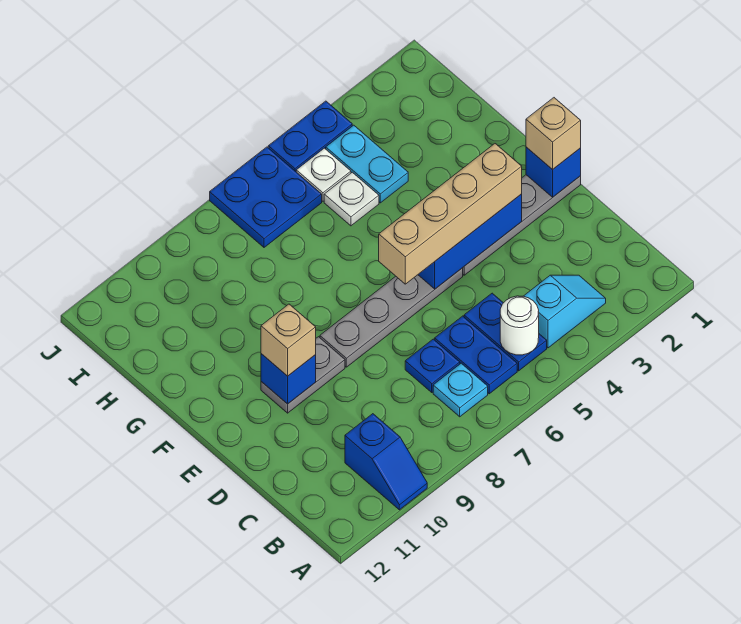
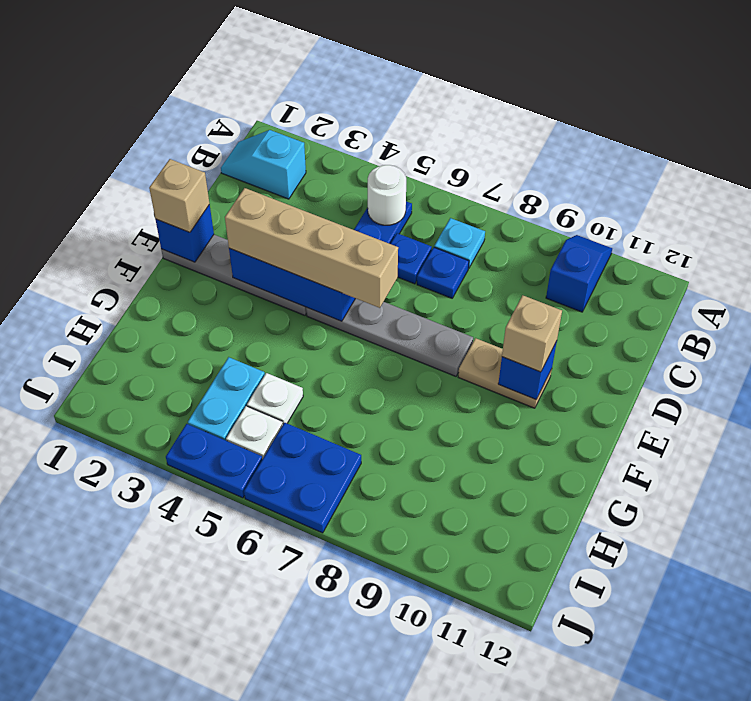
cyan 1x2 slope [524,275,606,348] -> cyan 1x2 slope moved to [221,130,306,199]
blue 1x2 plate [435,316,517,394] -> blue 1x1 plate [390,233,432,284]
grey 1x2 plate [261,337,345,413] -> tan 1x2 plate [458,338,552,408]

